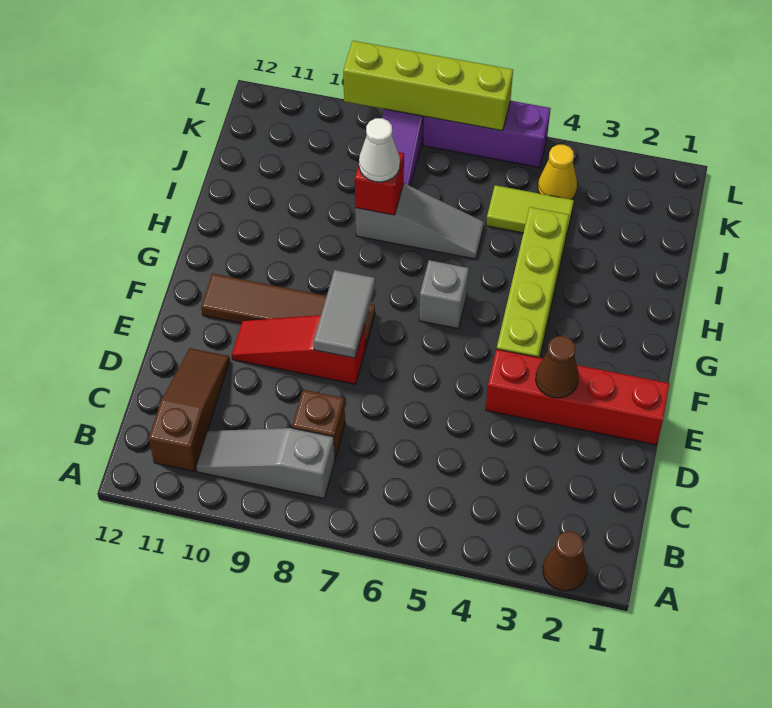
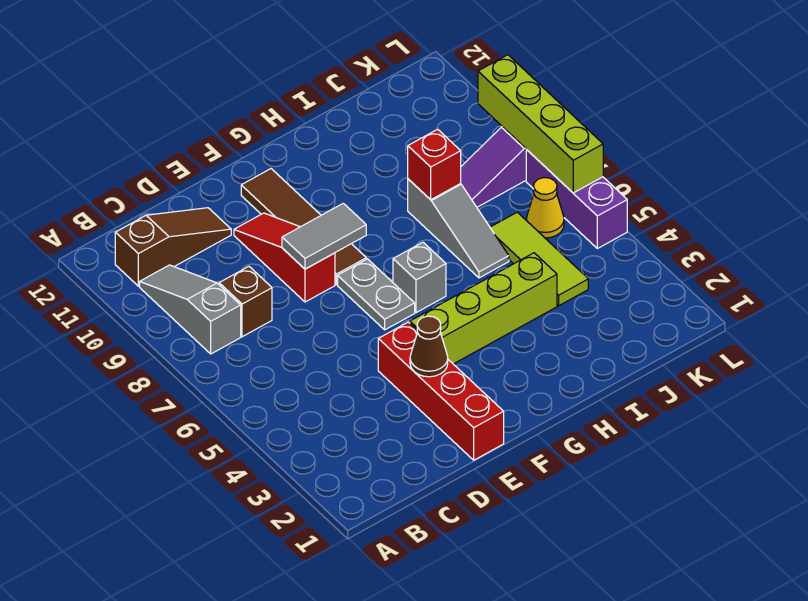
brown 1x1 cone [543,531,587,591] -> none
none -> grey 1x2 plate [338,259,415,330]
white 1x1 cone [359,118,400,182] -> none
lime 1x2 tile [486,185,574,236] -> lime 1x3 tile [490,212,588,306]
yellow 1x1 cone [538,145,577,200] -> yellow 1x1 cone moved to [526,178,564,238]

